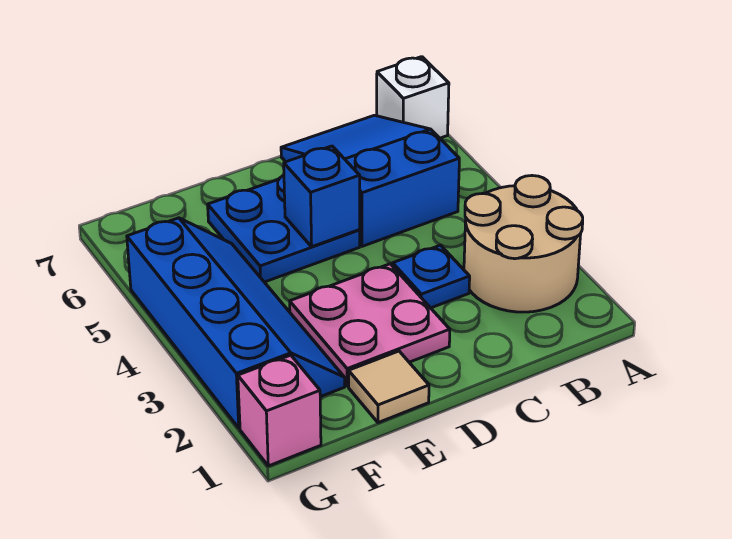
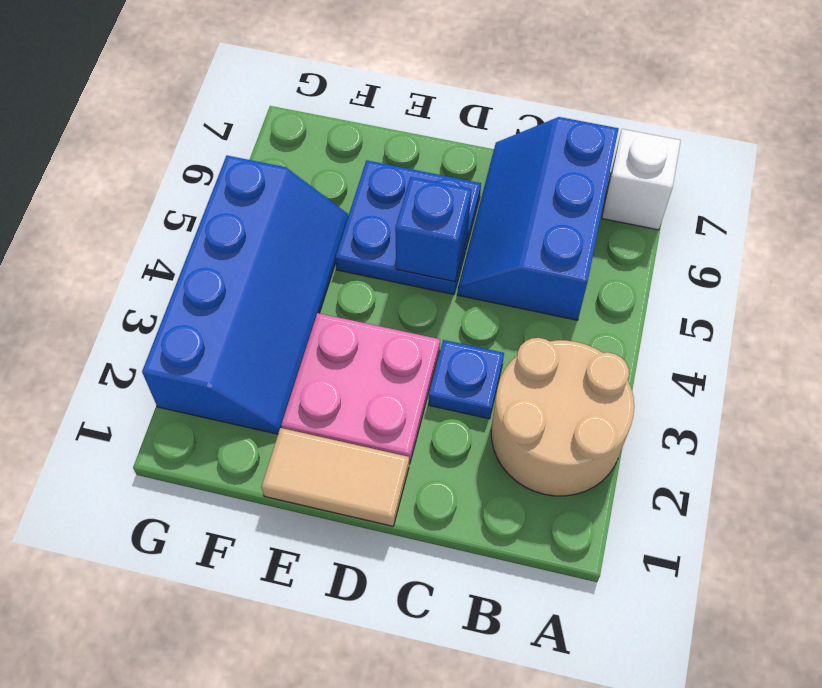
blue 2x3 slope [281,115,459,246] -> blue 2x3 slope turned to [457,117,619,320]
tan 1x1 tile [349,351,429,423] -> tan 1x2 tile [261,428,409,526]
pink 1x1 brick [238,355,321,466] -> none

